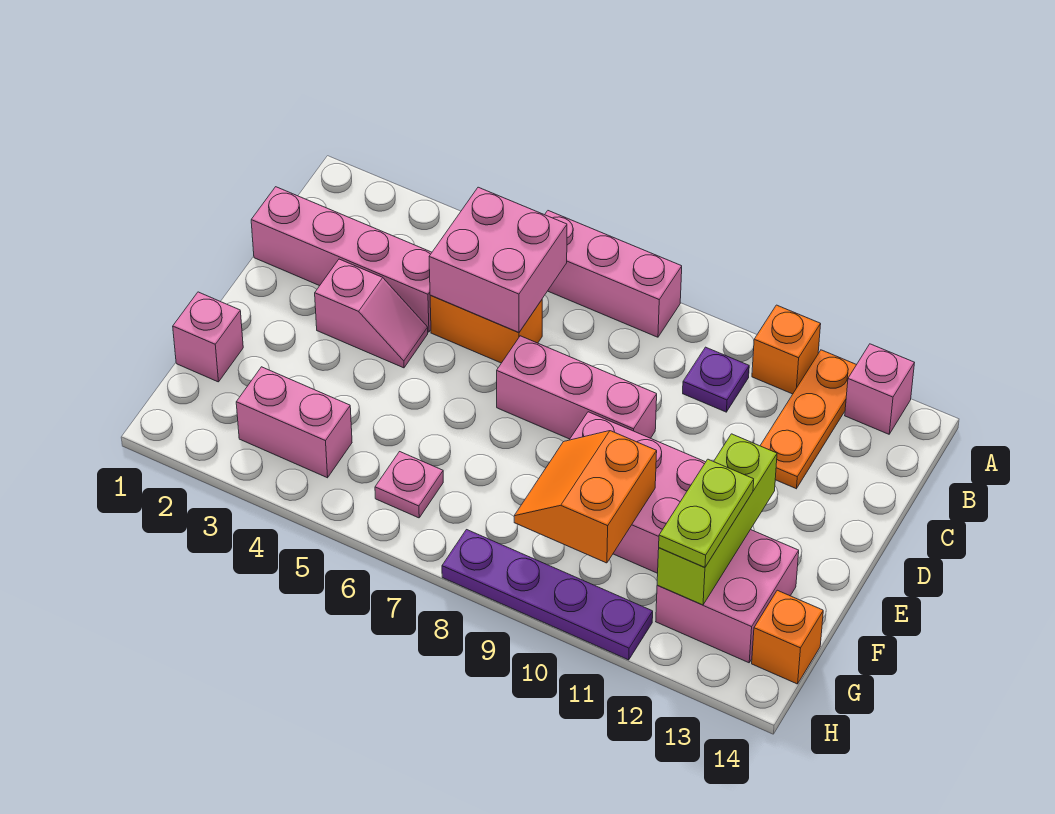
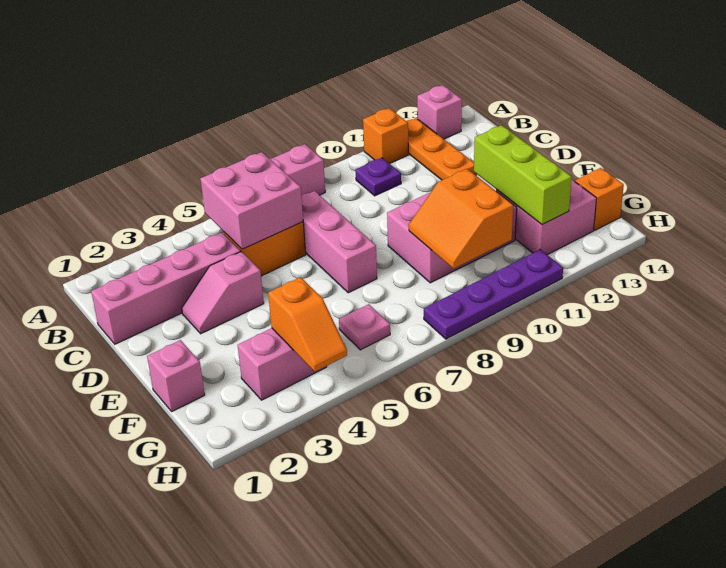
pink 1x2 slope [315,259,428,368] -> pink 1x2 slope turned to [182,252,264,334]
pink 1x3 brick [497,336,657,439] -> pink 1x3 brick turned to [301,191,377,293]
lime 1x2 plate [659,459,754,568] -> none
none -> orange 1x2 slope [268,277,347,372]

